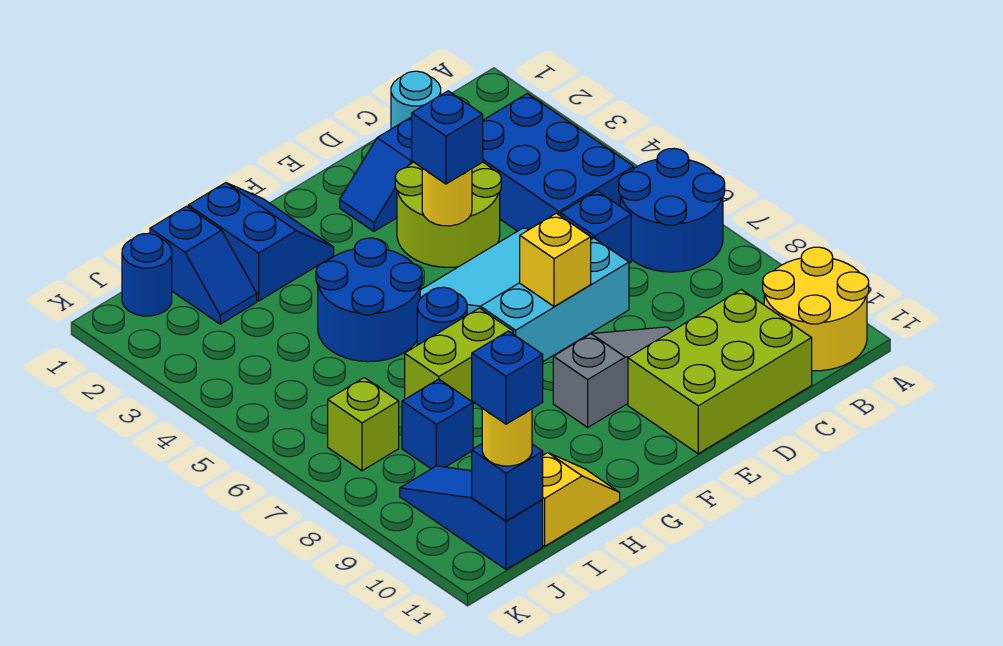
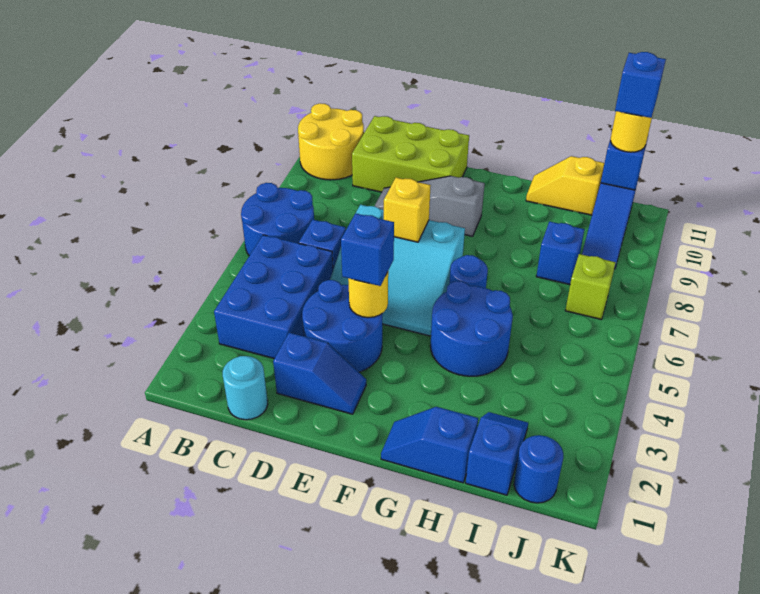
lime 2x2 round brick [395,162,501,267] -> blue 2x2 round brick [302,280,382,372]
blue 2x2 slope [188,183,334,301] -> blue 1x2 slope [381,407,478,483]
lime 1x2 brick [405,308,514,404] -> none

